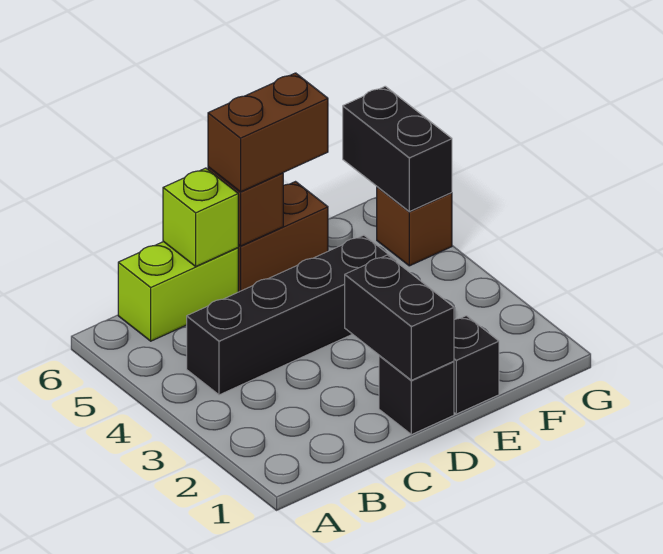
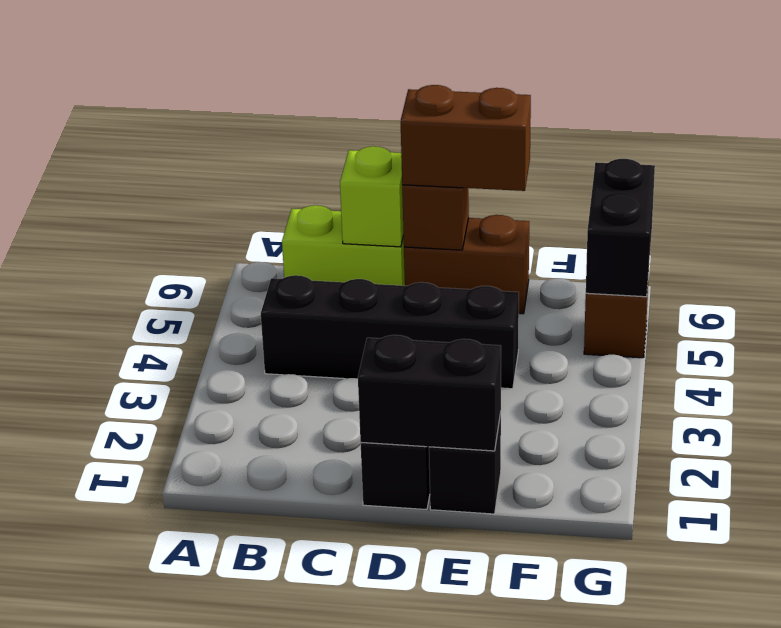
black 1x2 brick [345,255,454,380] -> black 1x2 brick turned to [358,335,501,451]

